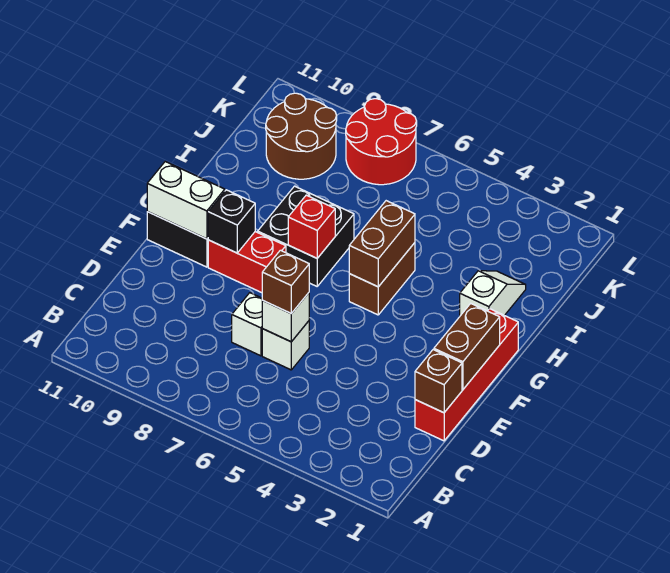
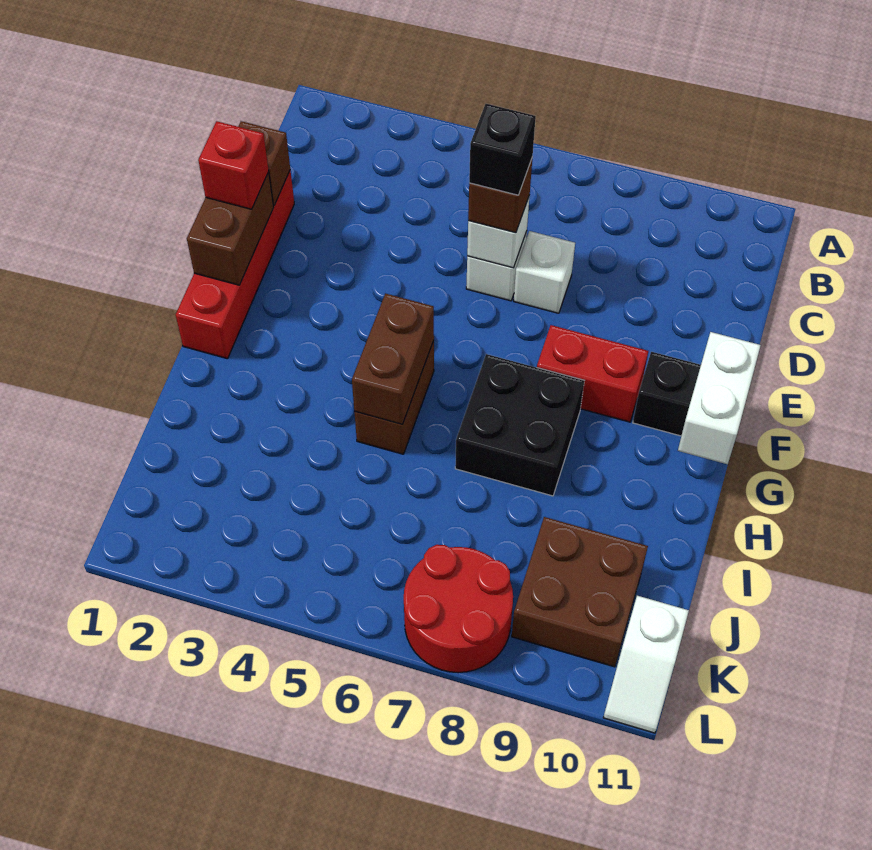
black 1x1 brick [208,190,255,253] -> black 1x1 brick moved to [469,104,536,195]
white 1x2 brick [147,162,225,239] -> white 1x2 brick turned to [678,332,761,464]
red 1x1 brick [288,195,335,258] -> red 1x1 brick moved to [198,121,269,209]
white 1x2 slope [460,271,526,316] -> white 1x2 slope moved to [603,596,689,733]
brown 2x2 round brick [266,93,337,179] -> brown 2x2 brick [512,517,648,667]

